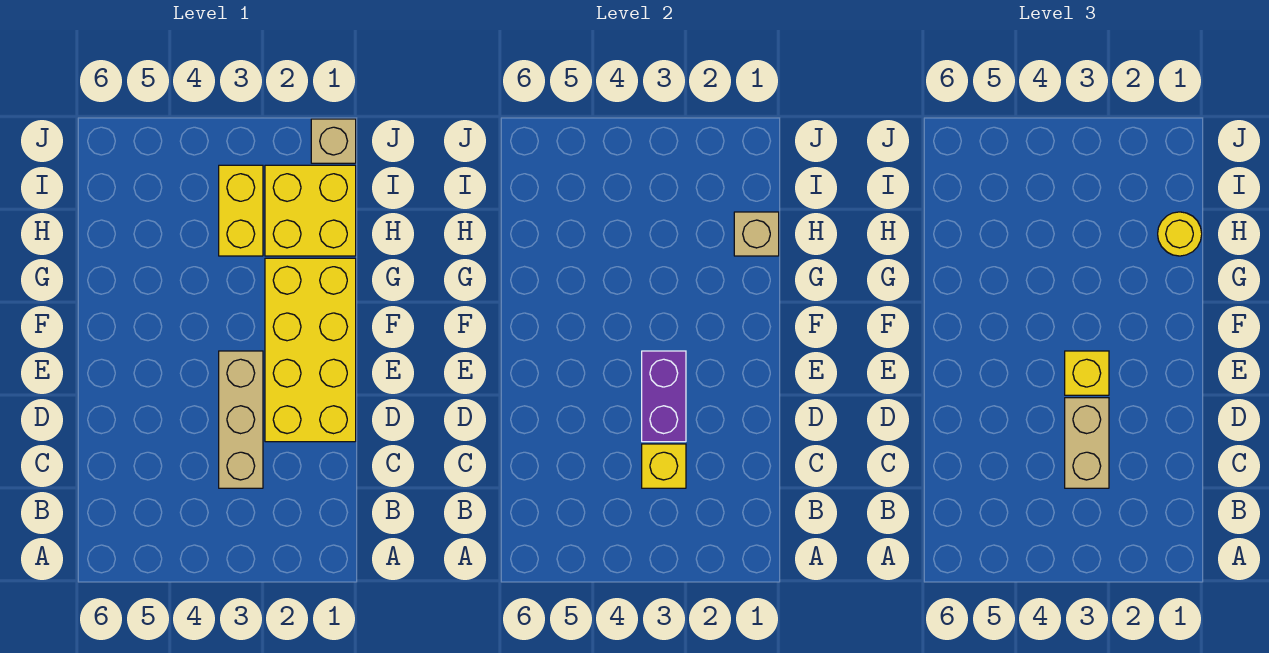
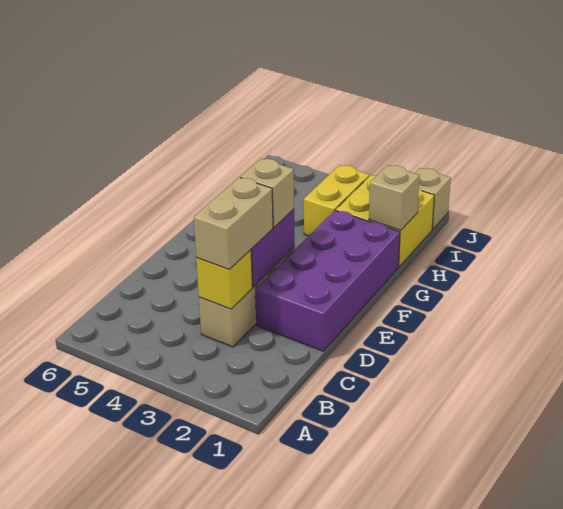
yellow 2x4 brick [265,258,356,442] -> purple 2x4 brick [255,210,400,351]
yellow 1x1 brick [1065,351,1109,395] -> tan 1x1 brick [240,159,294,227]
yellow 1x1 round brick [1158,212,1202,256] -> none

